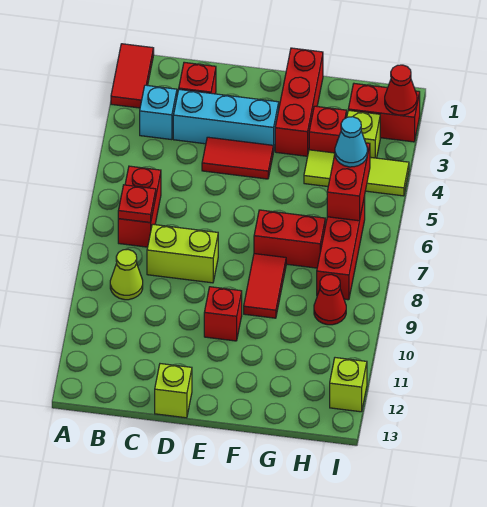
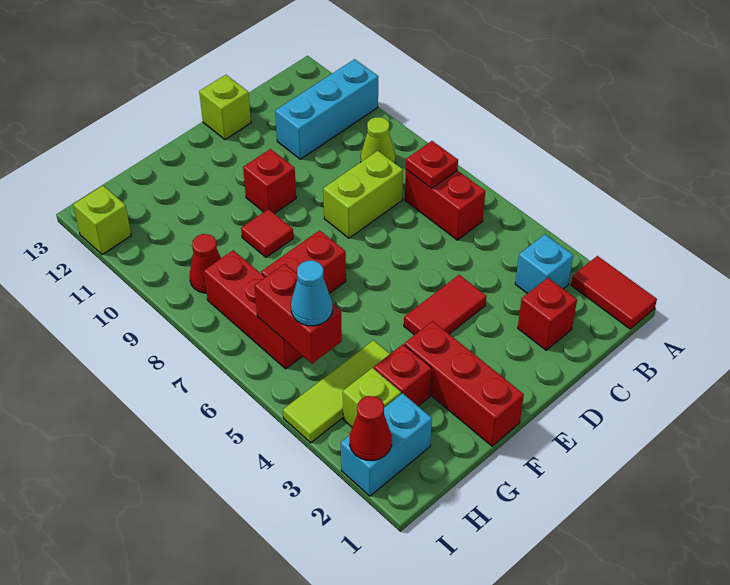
cyan 1x3 brick [173,89,279,152] -> cyan 1x3 brick moved to [275,59,378,159]
red 1x2 tile [244,254,286,318] -> red 1x1 tile [241,209,293,257]
red 1x2 brick [348,84,420,142] -> cyan 1x2 brick [341,393,432,496]

